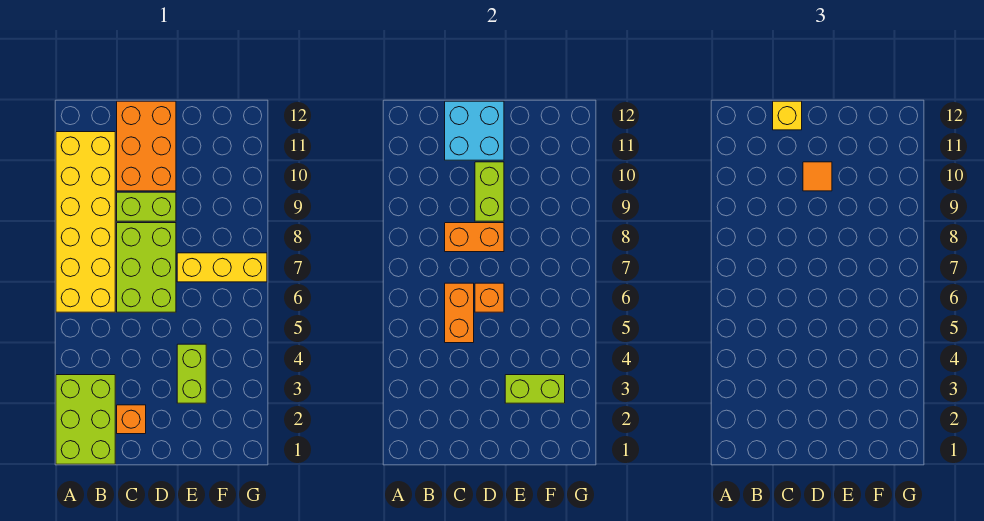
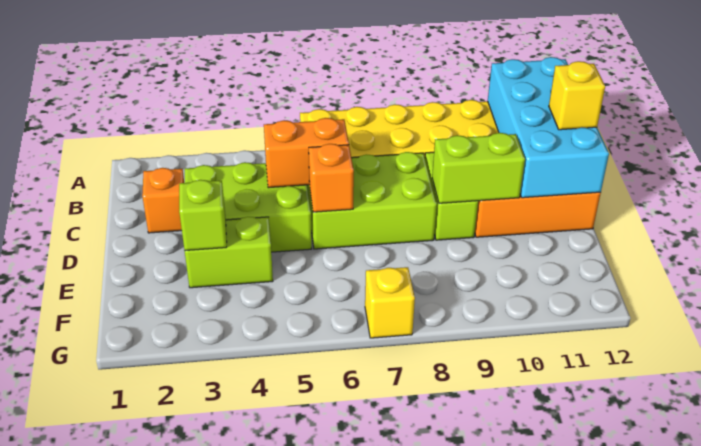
lime 2x3 brick [56,375,115,464] -> lime 2x3 brick moved to [185,162,312,252]
orange 1x2 brick [445,223,504,252] -> none
cyan 2x2 brick [445,101,504,160] -> cyan 2x4 brick [488,57,609,198]
orange 1x1 tile [803,162,832,191] -> none
lime 1x2 brick [505,375,565,403] -> lime 1x1 brick [179,180,227,251]
yellow 1x3 brick [177,253,267,282] -> yellow 1x1 brick [365,267,415,338]

